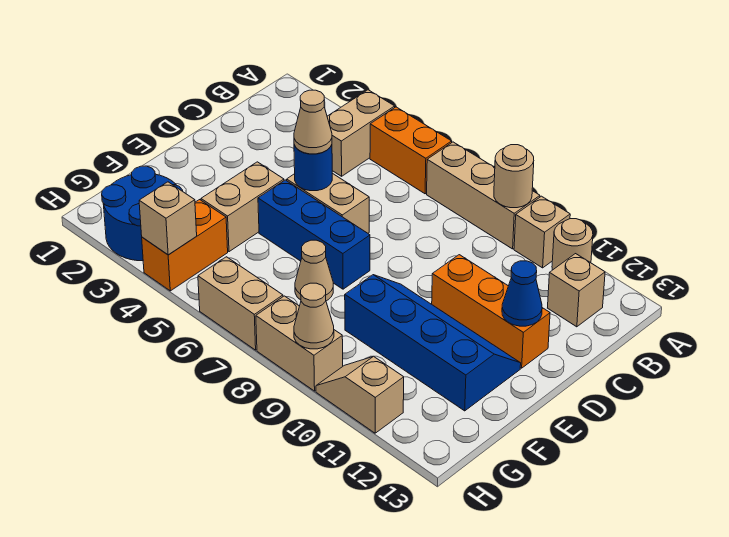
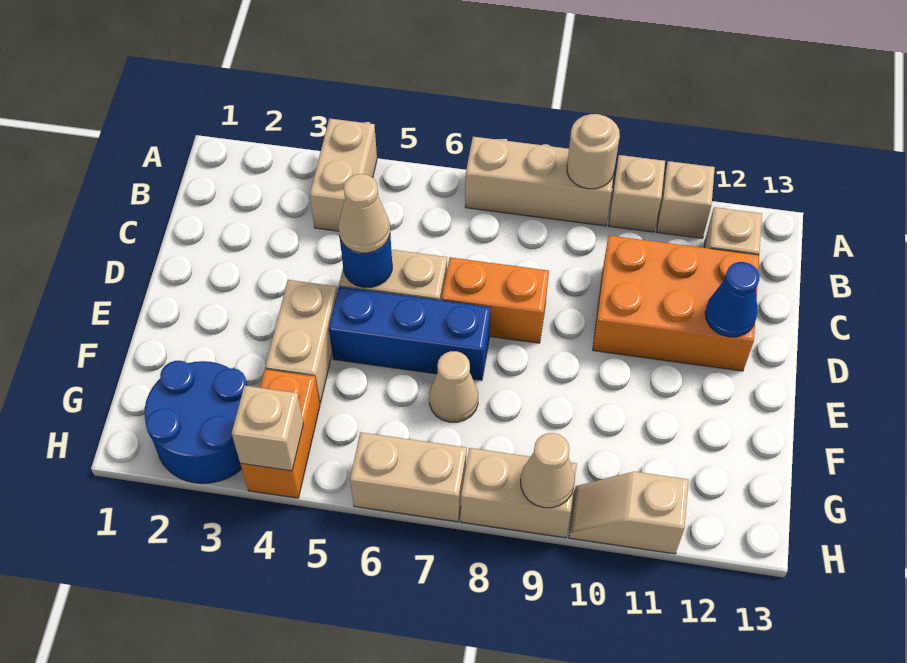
orange 1x2 brick [370,107,452,194] -> orange 1x2 brick moved to [442,257,549,343]
tan 1x1 round brick [552,219,593,270] -> tan 1x1 brick [657,161,715,238]
orange 1x3 brick [432,255,550,368] -> orange 2x3 brick [593,235,759,371]
blue 2x4 slope [345,275,521,411] -> none

